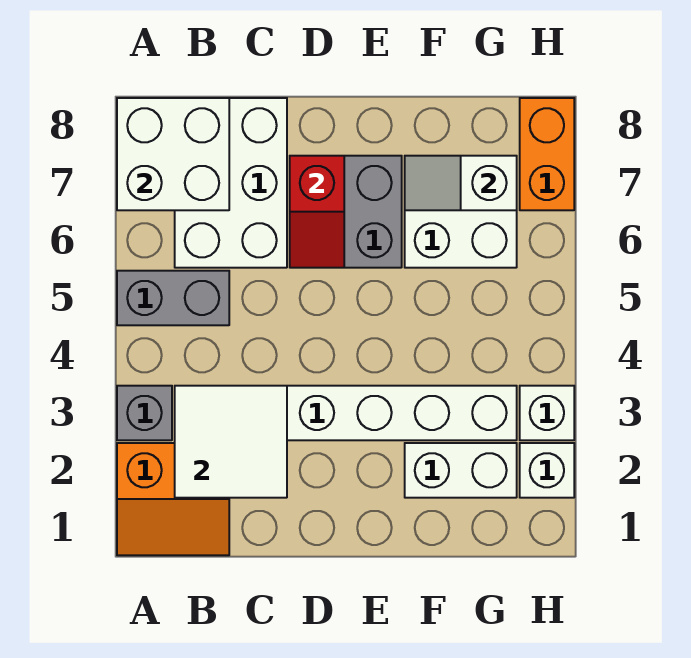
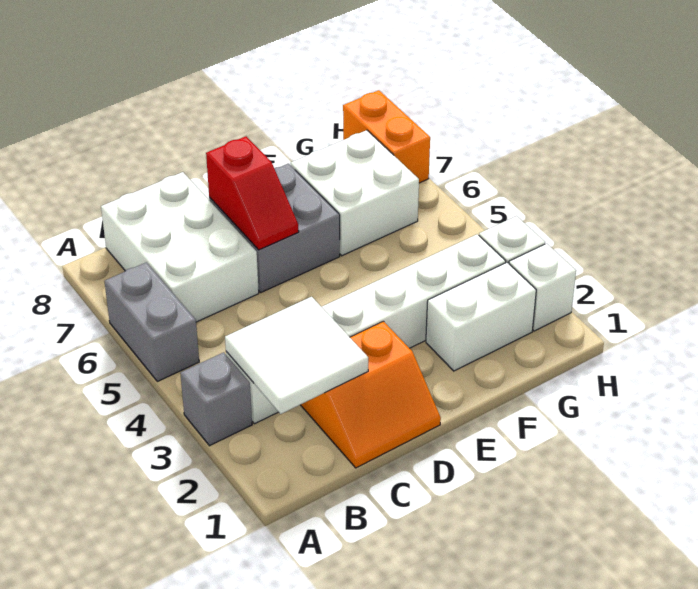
orange 2x2 slope [117,443,229,555] -> orange 2x2 slope moved to [301,321,441,468]
grey 1x2 brick [117,271,229,325] -> grey 1x2 brick turned to [104,262,199,381]
white 2x2 brick [117,98,229,210] -> none
white 1x2 slope [405,156,517,210] -> none

